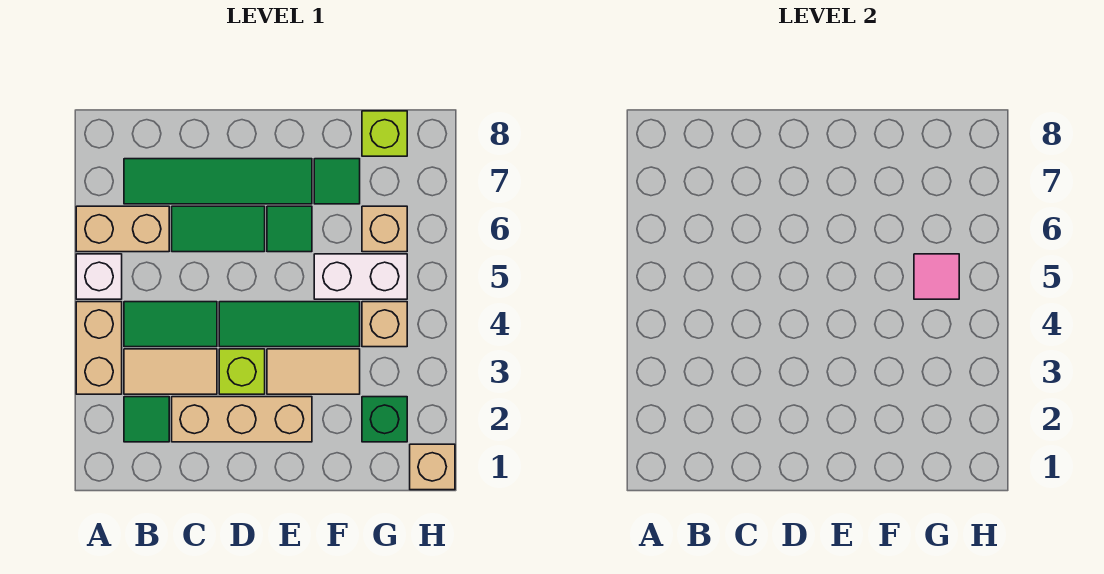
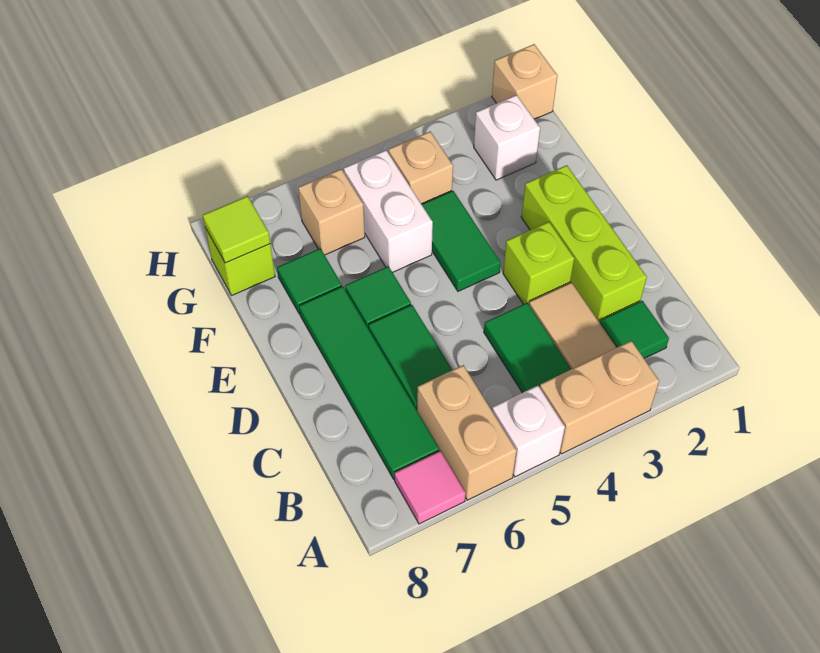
tan 1x3 brick [172,397,312,442] -> lime 1x3 brick [521,165,647,323]
green 1x3 tile [219,302,360,347] -> green 1x2 tile [422,191,501,291]
tan 1x2 tile [267,349,360,394] -> none
green 1x1 brick [362,397,407,442] -> white 1x1 brick [474,95,540,180]
pink 1x1 tile [914,254,959,299] -> pink 1x1 tile moved to [395,451,466,524]
none -> lime 1x1 tile [203,196,270,263]

